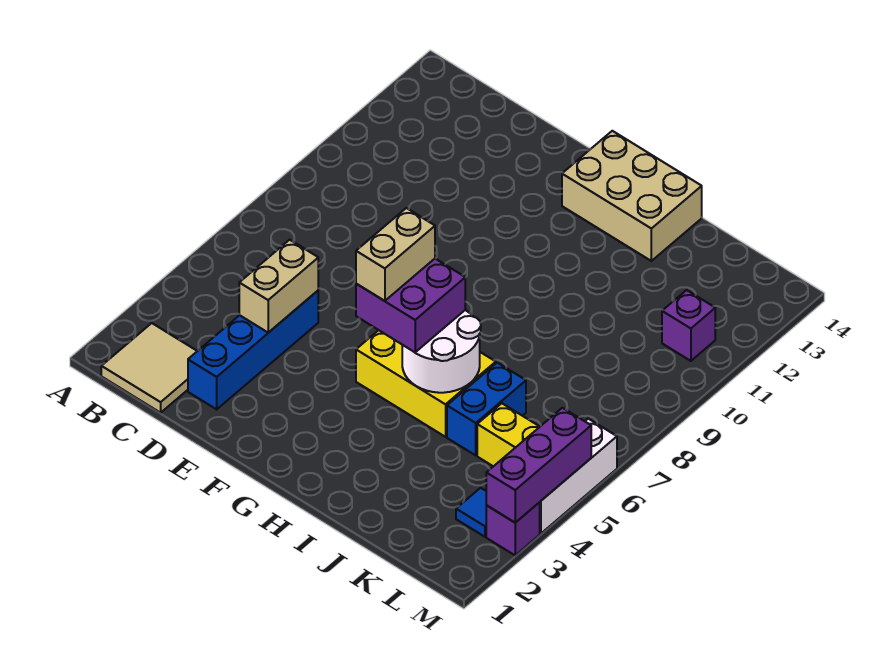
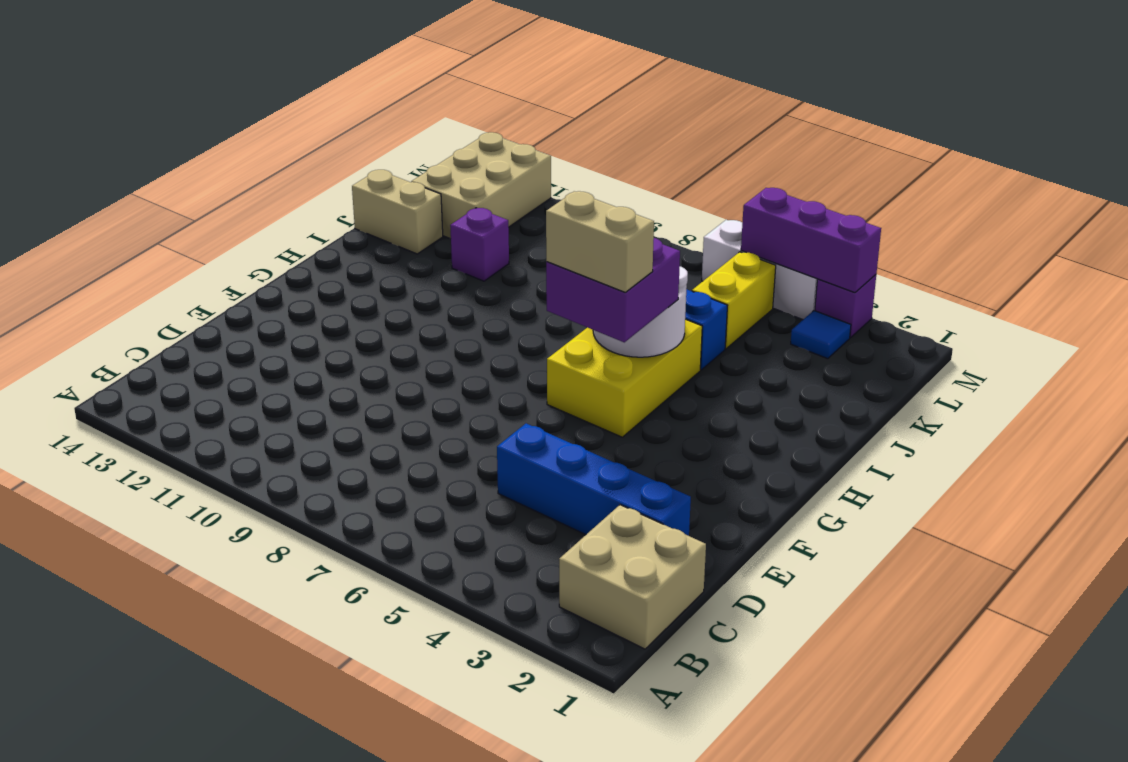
tan 2x2 tile [101,323,197,413] -> tan 2x2 brick [559,505,706,649]
tan 1x2 brick [239,240,318,333] -> tan 1x2 brick moved to [352,170,443,254]
tan 2x3 brick [562,131,702,261] -> tan 2x3 brick moved to [411,132,551,239]
purple 1x1 brick [662,290,715,361] -> purple 1x1 brick moved to [450,208,509,281]

